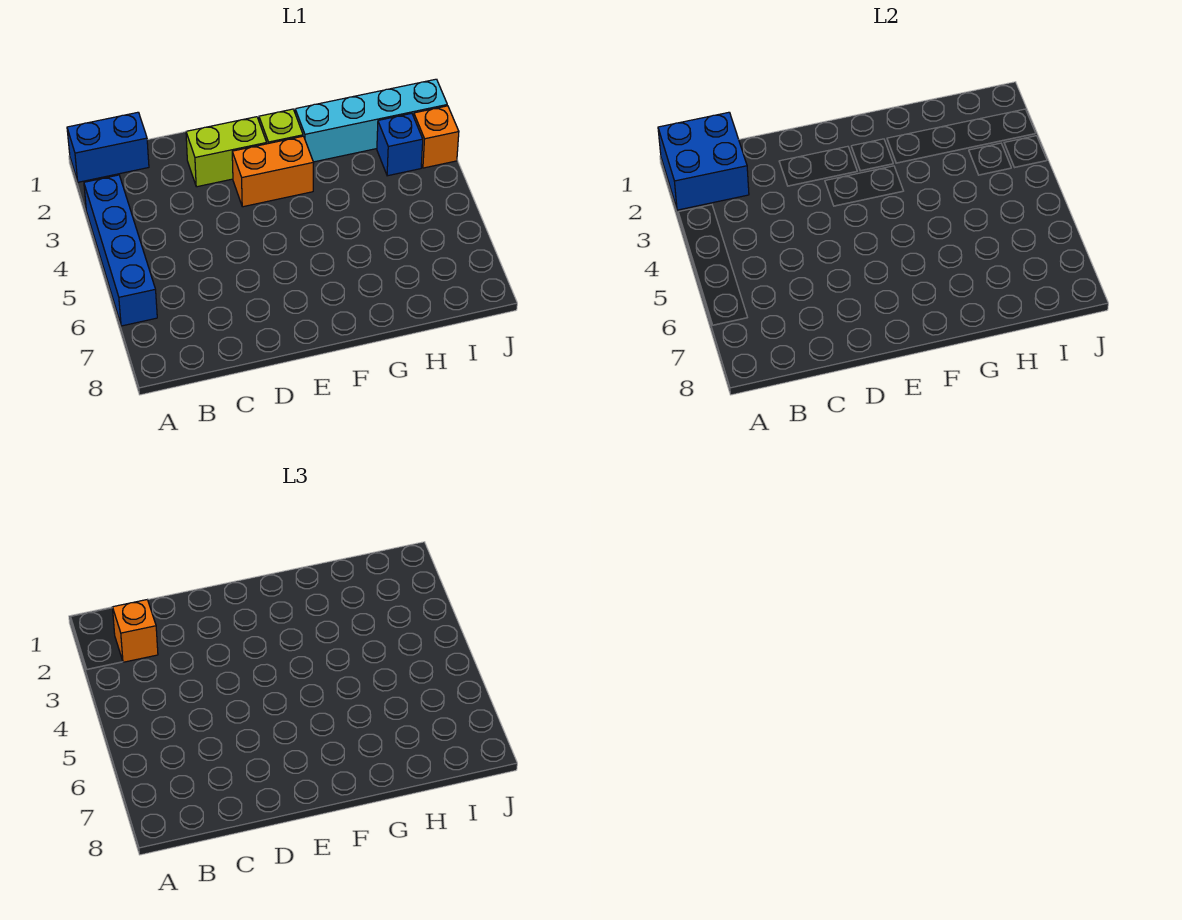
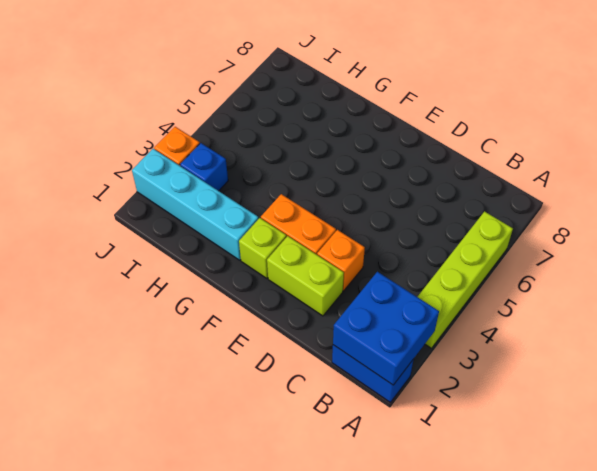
blue 1x4 brick [84,175,157,326] -> lime 1x4 brick [418,211,513,348]
orange 1x1 brick [112,600,158,662] -> orange 1x1 brick moved to [317,230,365,291]

